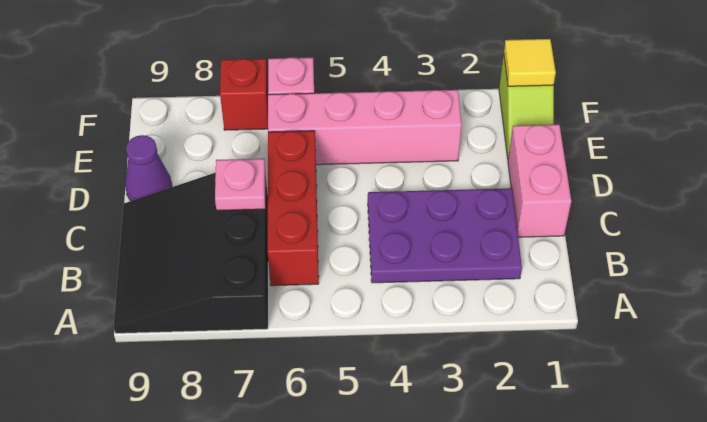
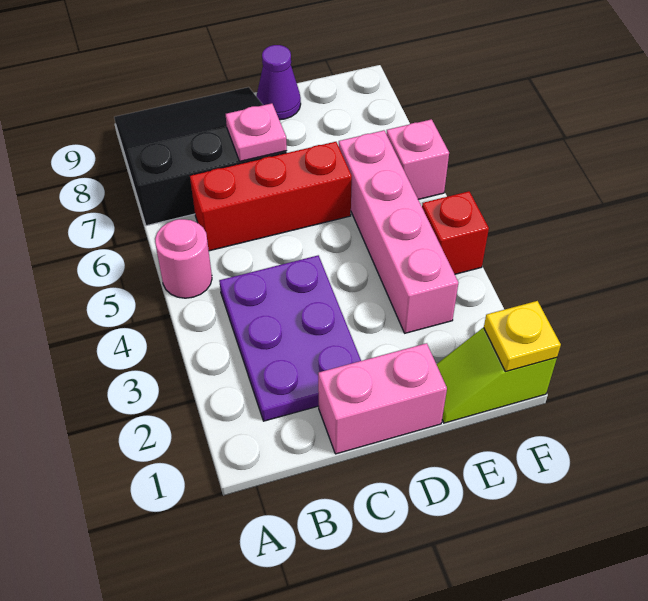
none -> pink 1x1 round brick [155,219,212,298]
yellow 1x1 tile [504,39,556,86] -> yellow 1x1 plate [484,301,561,372]
red 1x1 brick [220,59,268,130] -> red 1x1 brick moved to [422,191,489,274]

